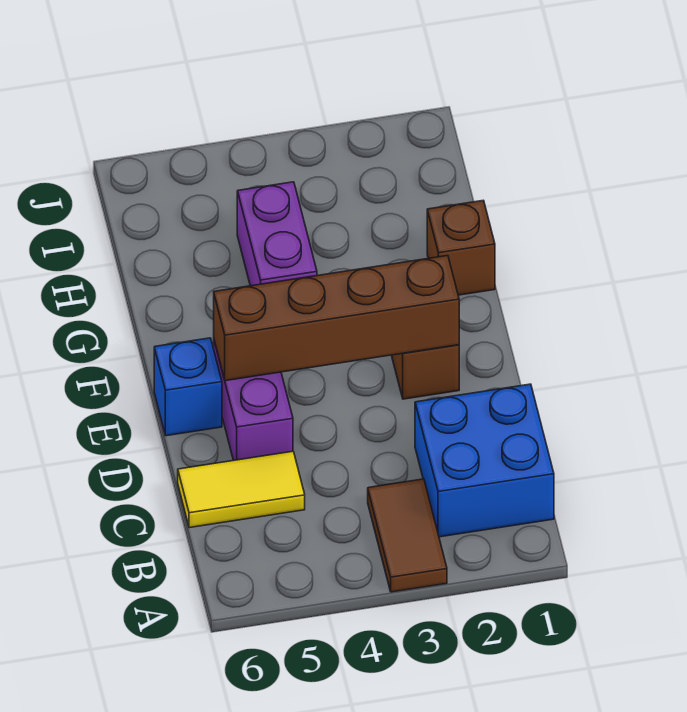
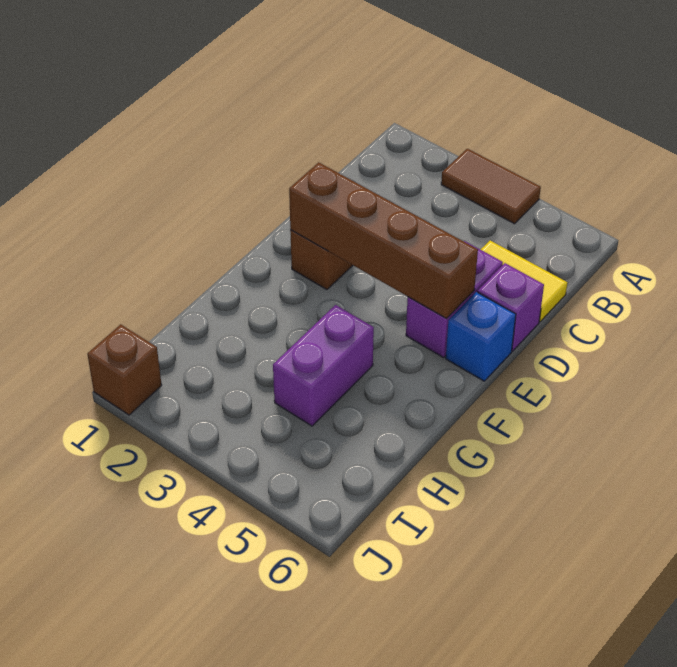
brown 1x2 tile [368,479,447,592] -> brown 1x2 tile turned to [441,149,541,224]
blue 2x2 brick [415,384,554,537] -> none
none -> purple 1x1 brick [478,263,544,351]
brown 1x1 brick [427,200,495,295] -> brown 1x1 brick moved to [87,324,162,415]

